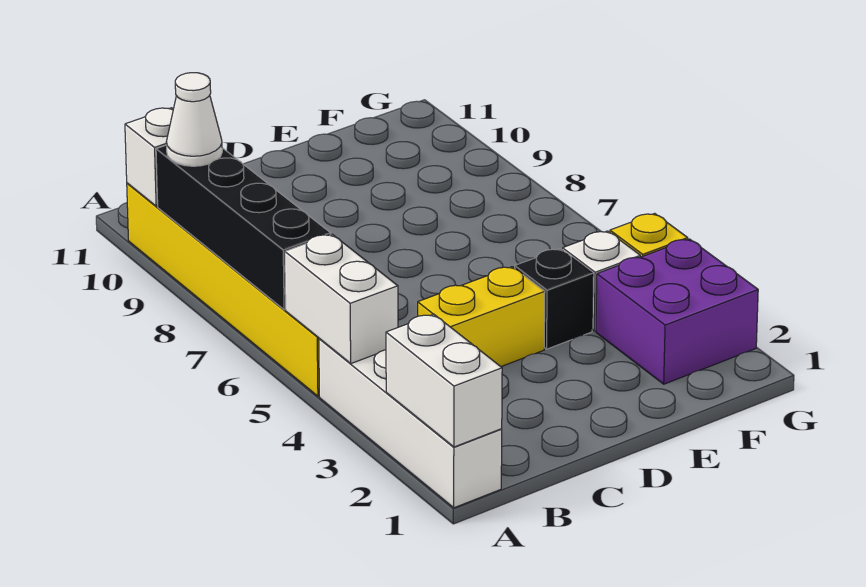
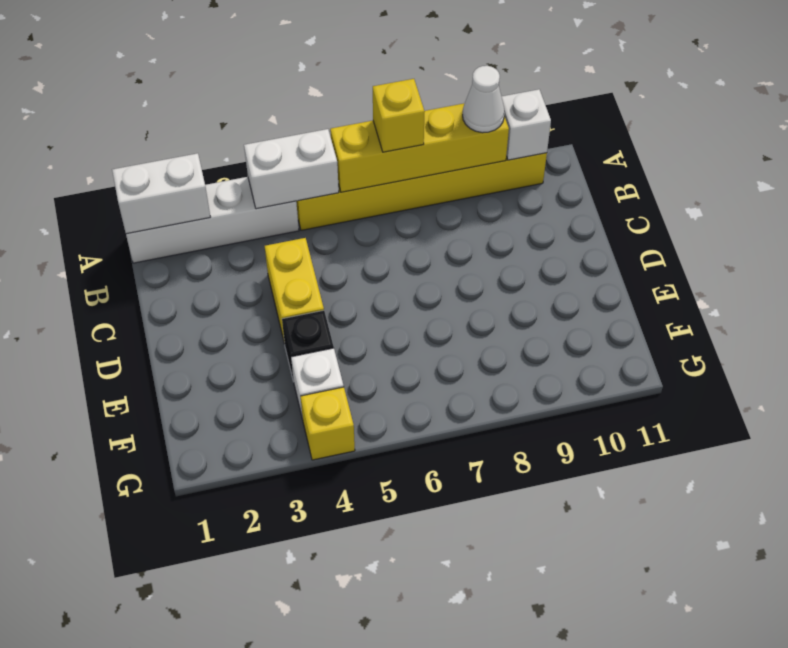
black 1x4 brick [156,145,331,310] -> yellow 1x4 brick [330,103,509,192]
none -> yellow 1x1 brick [373,79,425,152]
purple 2x2 brick [596,239,758,384] -> none

